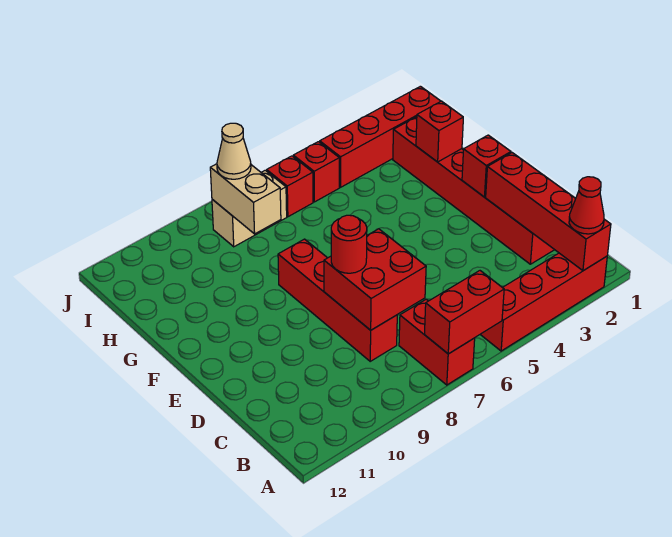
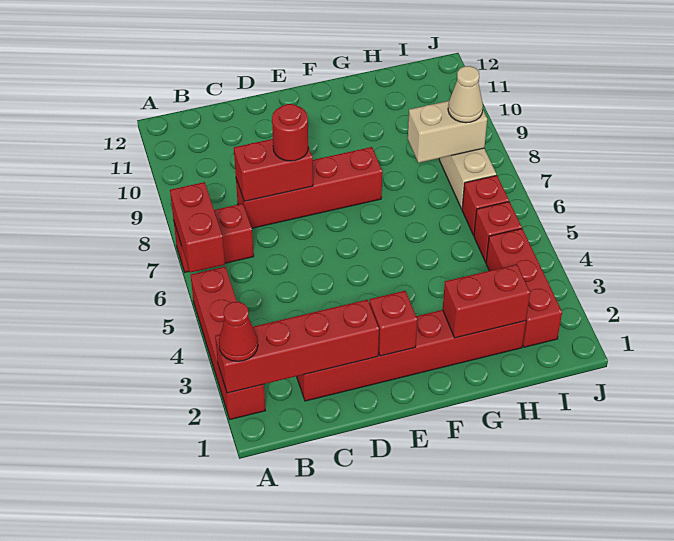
red 2x2 brick [324,229,426,330] -> red 1x2 brick [234,139,313,201]
red 1x1 brick [416,101,463,162] -> red 1x2 brick [443,264,530,338]
red 1x4 brick [320,86,441,187] -> red 1x3 brick [486,229,562,347]

